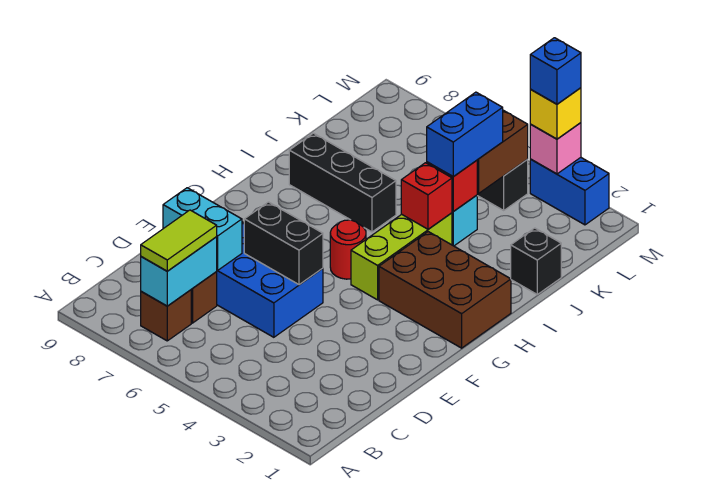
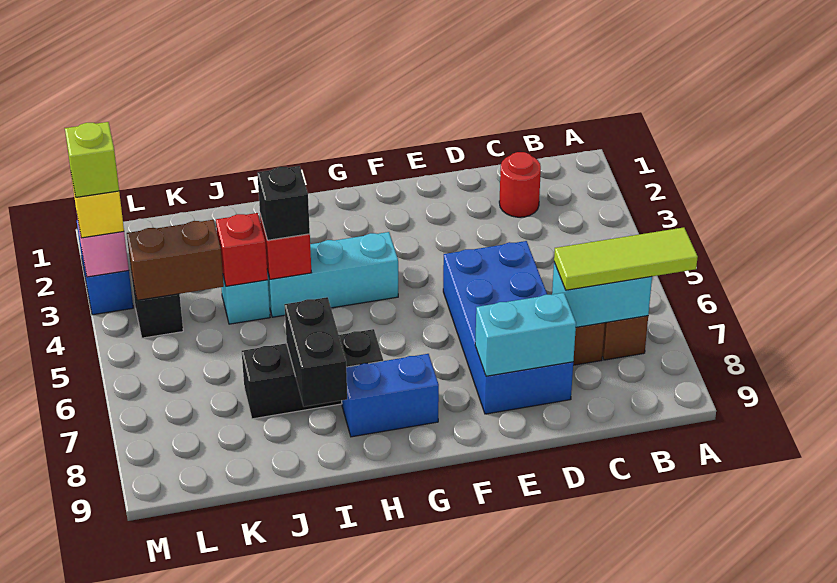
lime 1x2 tile [141,210,217,271] -> lime 1x3 tile [554,227,698,290]
cyan 1x2 brick [163,188,242,270] -> cyan 1x2 brick turned to [475,293,576,376]
black 1x2 brick [244,202,323,285] -> black 1x2 brick moved to [284,297,347,407]
brown 2x3 brick [379,232,511,348] -> none
lime 1x3 brick [351,213,452,300] -> cyan 1x3 brick [267,232,398,317]
red 1x1 round brick [330,220,366,279] -> red 1x1 round brick moved to [499,152,541,217]
black 1x3 brick [289,133,396,232] -> black 1x3 brick turned to [242,329,383,419]
black 1x1 brick [511,228,561,294] -> black 1x1 brick moved to [257,166,310,240]
blue 1x2 brick [427,92,503,177] -> blue 1x2 brick moved to [342,354,439,437]
blue 1x1 brick [530,38,581,104] -> lime 1x1 brick [65,122,119,197]

